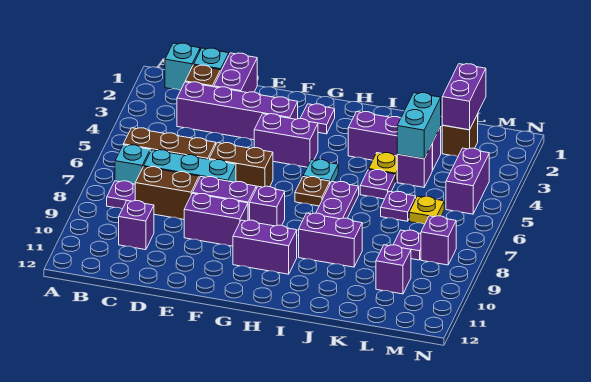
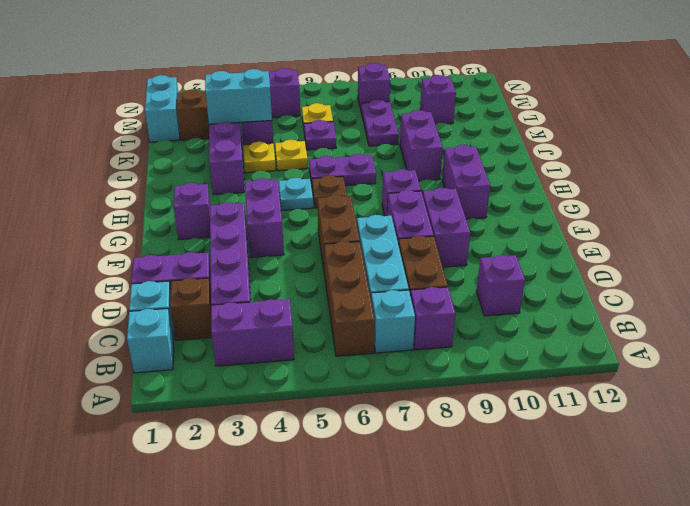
purple 1x1 plate [107,181,135,209] -> purple 1x1 brick [410,287,455,350]
purple 1x1 plate [300,104,335,134] -> purple 1x1 brick [174,183,210,239]
purple 1x1 plate [360,169,395,199] -> yellow 1x1 plate [275,140,308,171]
none -> cyan 1x2 brick [145,75,180,142]
purple 1x2 brick [442,64,486,130] -> purple 1x2 brick moved to [211,299,294,366]
purple 1x1 plate [393,230,421,260] -> purple 1x2 plate [361,100,399,146]

